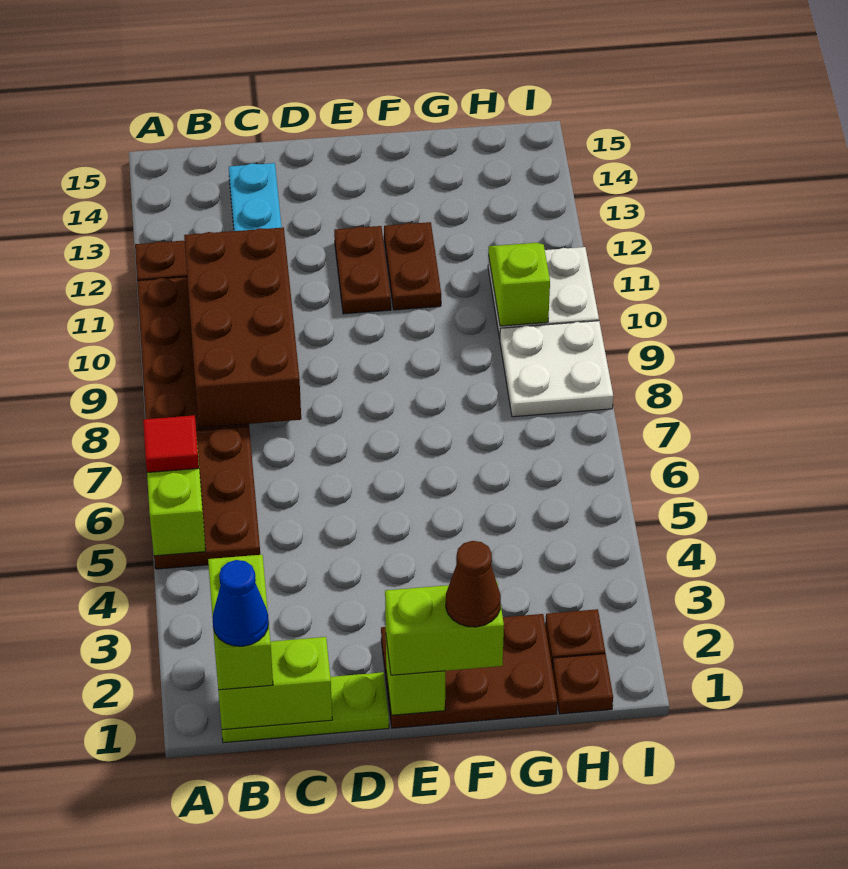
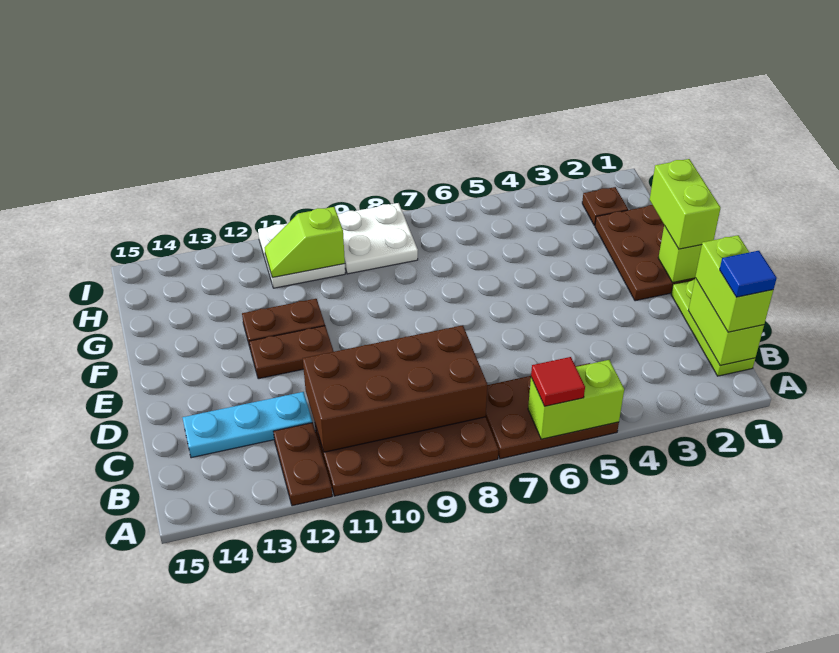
lime 1x2 brick [208,555,273,690] -> lime 1x2 brick turned to [695,235,773,332]
blue 1x1 cone [213,560,269,646] -> blue 1x1 tile [720,251,777,297]
brown 1x1 cone [446,541,501,627] -> none
brown 1x1 plate [552,654,613,714] -> none

